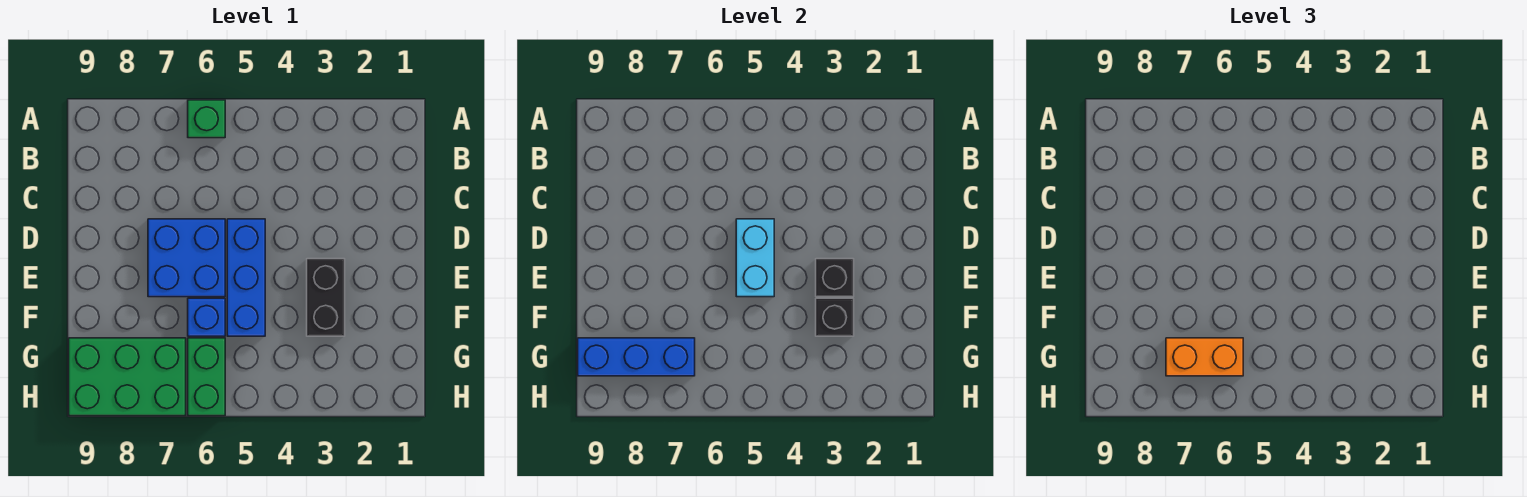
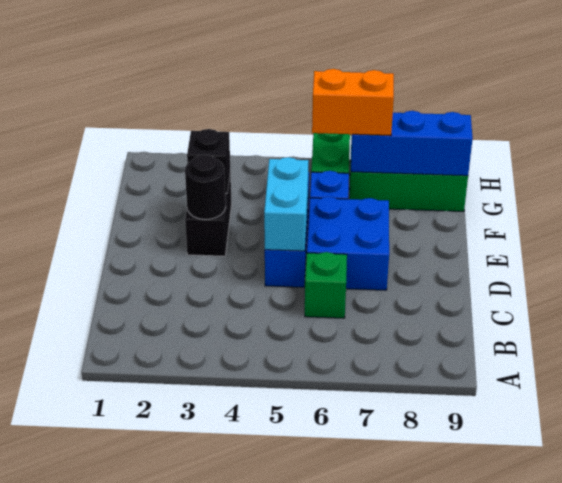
green 1x1 brick [188,100,225,138] -> green 1x1 brick moved to [305,252,347,318]
black 1x1 brick [816,259,854,297] -> black 1x1 round brick [185,155,226,219]

